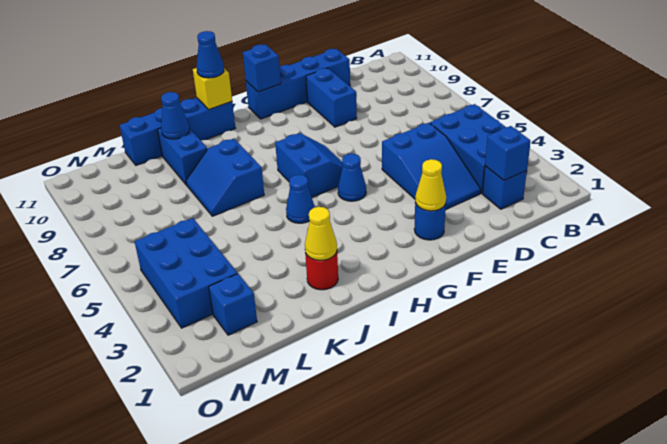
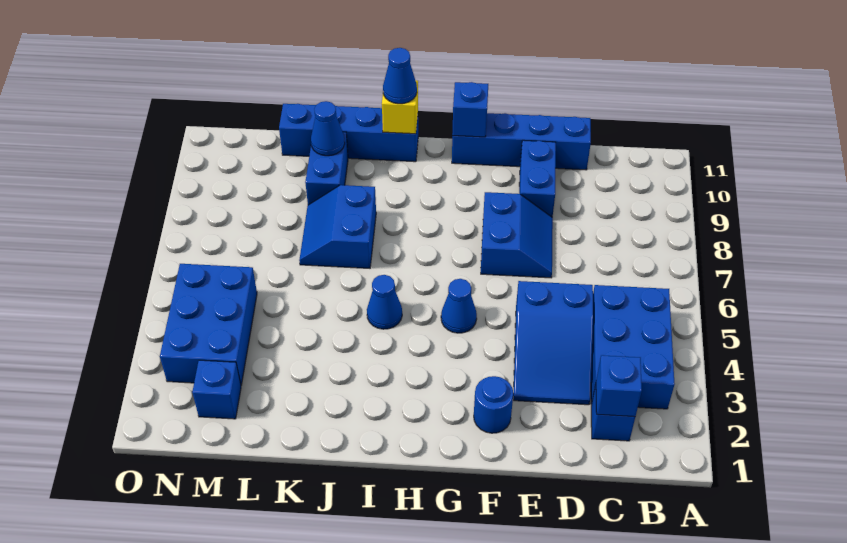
yellow 1x1 cone [415,159,446,211] -> none
blue 2x2 slope [275,133,343,197] -> blue 2x2 slope moved to [481,192,553,278]
red 1x1 round brick [305,252,338,290] -> none
yellow 1x1 cone [305,207,337,261] -> none

